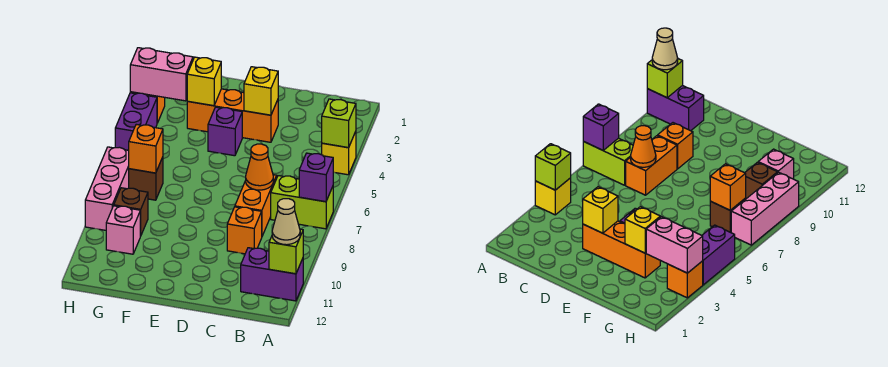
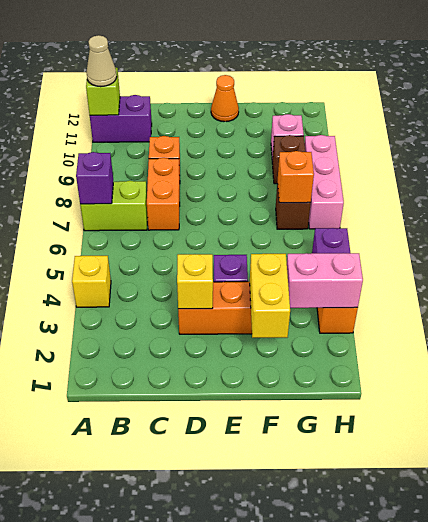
lime 1x1 brick [322,99,356,148] -> none
orange 1x1 cone [246,144,273,190] -> orange 1x1 cone moved to [211,75,239,122]
yellow 1x1 brick [187,57,221,106] -> yellow 1x2 brick [250,254,290,338]

